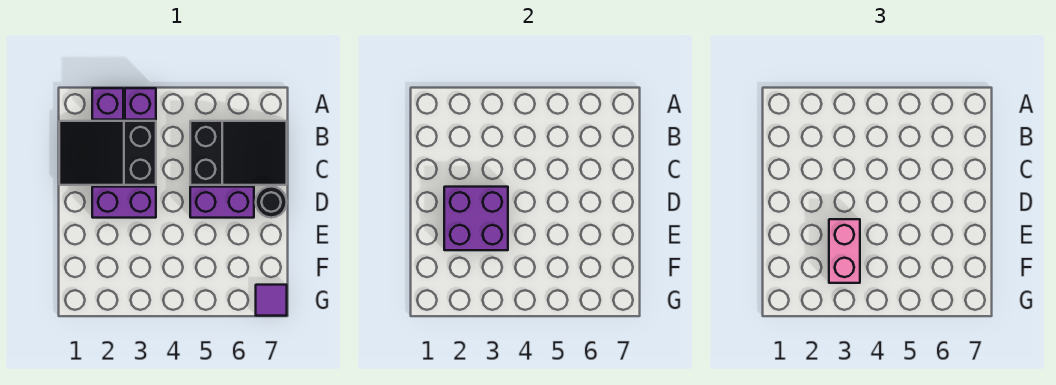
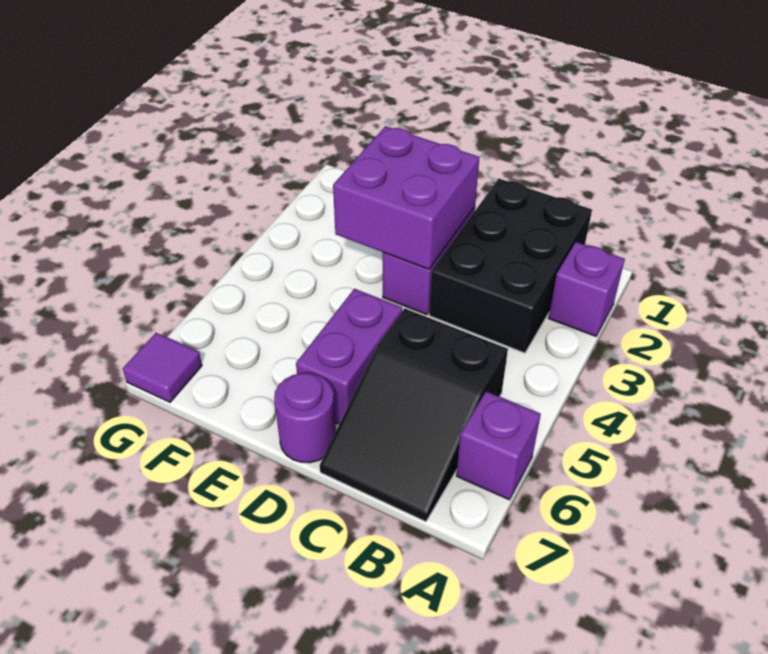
purple 1x1 brick [125,88,156,120] -> purple 1x1 brick moved to [456,391,541,500]
black 2x3 slope [59,121,156,185] -> black 2x3 brick [429,179,592,353]
black 1x1 round brick [256,187,287,218] -> purple 1x1 round brick [274,373,336,463]
pink 1x2 brick [829,219,860,283] -> none

